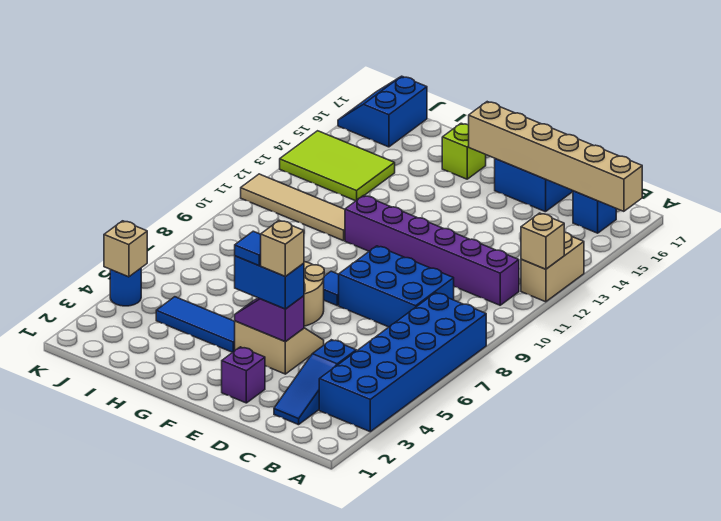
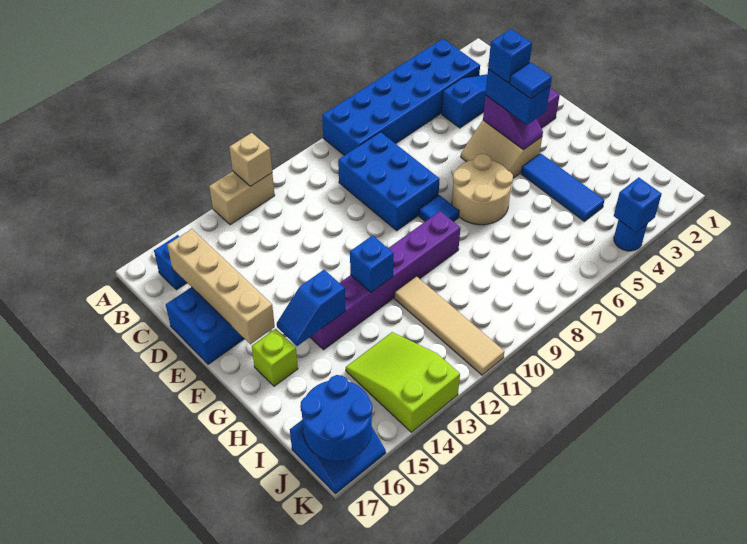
tan 1x6 brick [469,102,642,211] -> tan 1x4 brick [167,229,275,344]
purple 1x6 brick [345,196,519,305] -> purple 1x6 brick turned to [310,211,460,350]
tan 1x1 brick [261,220,304,277] -> blue 1x1 brick [488,29,532,83]
none -> blue 1x1 brick [350,235,394,292]
none -> blue 1x2 slope [277,270,346,346]
lime 2x3 tile [280,131,395,201] -> lime 2x3 slope [346,332,460,432]
none -> blue 2x2 round brick [300,375,373,461]
tan 1x1 brick [104,221,147,277] -> blue 1x1 brick [614,177,662,232]

